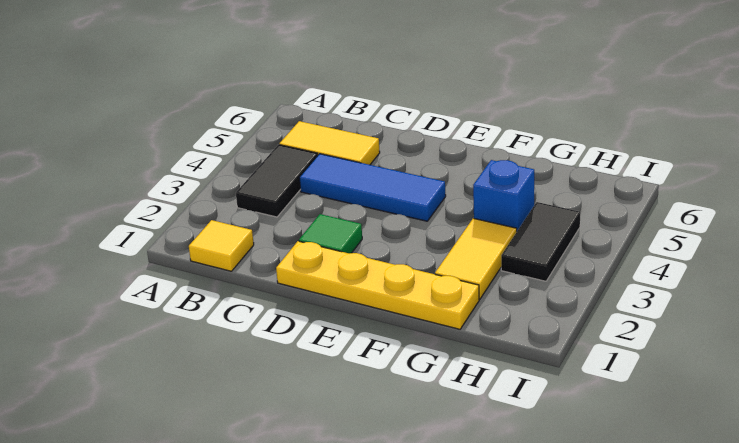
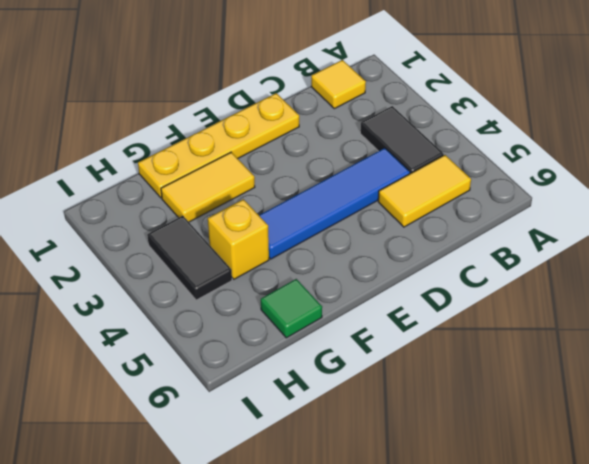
blue 1x3 tile [299,154,446,221] -> blue 1x4 tile [259,148,410,259]
green 1x1 tile [299,214,362,253] -> green 1x1 tile moved to [261,279,322,338]
yellow 1x2 tile [435,218,517,299] -> yellow 1x2 tile turned to [161,152,255,222]
blue 1x1 brick [473,160,534,231] -> yellow 1x1 brick [208,199,269,279]

